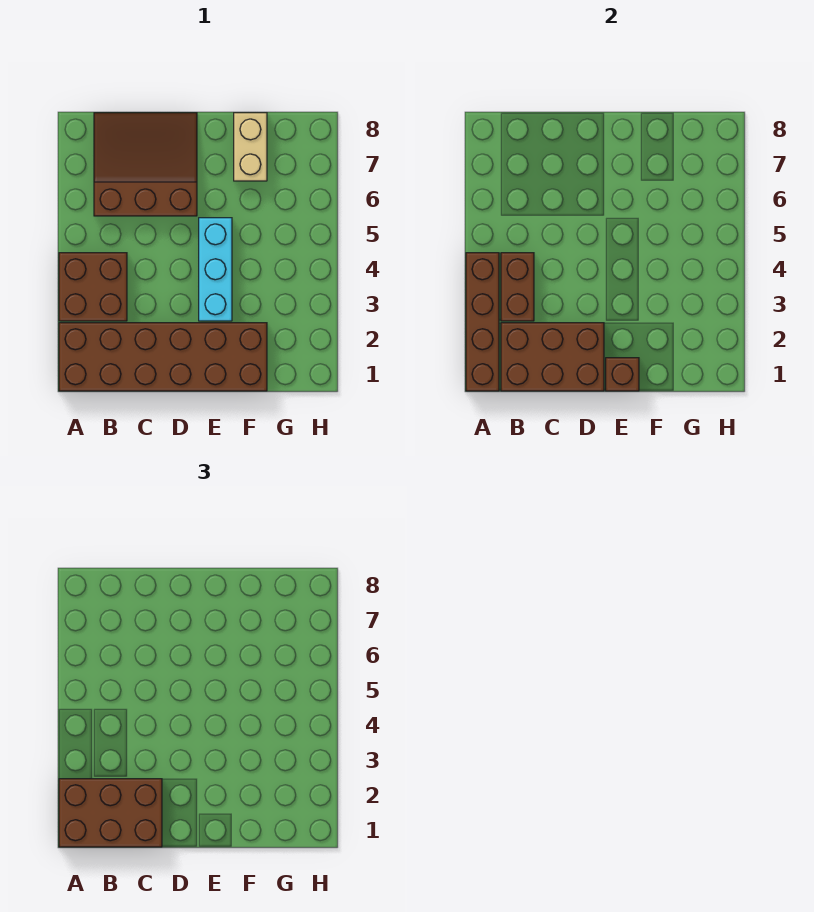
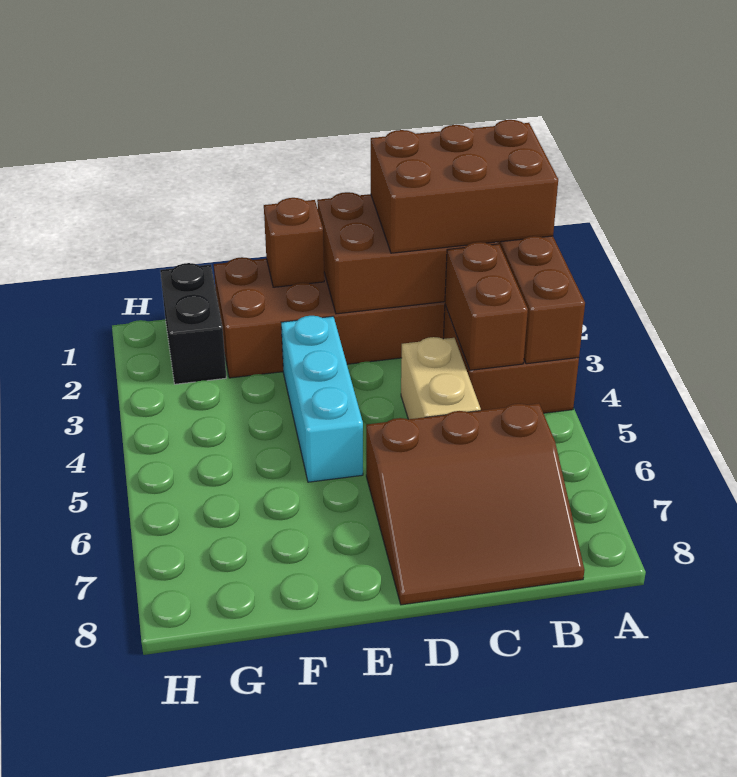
tan 1x2 brick [234,113,267,181] -> tan 1x2 brick moved to [401,337,481,419]
none -> black 1x2 brick [160,263,226,384]

